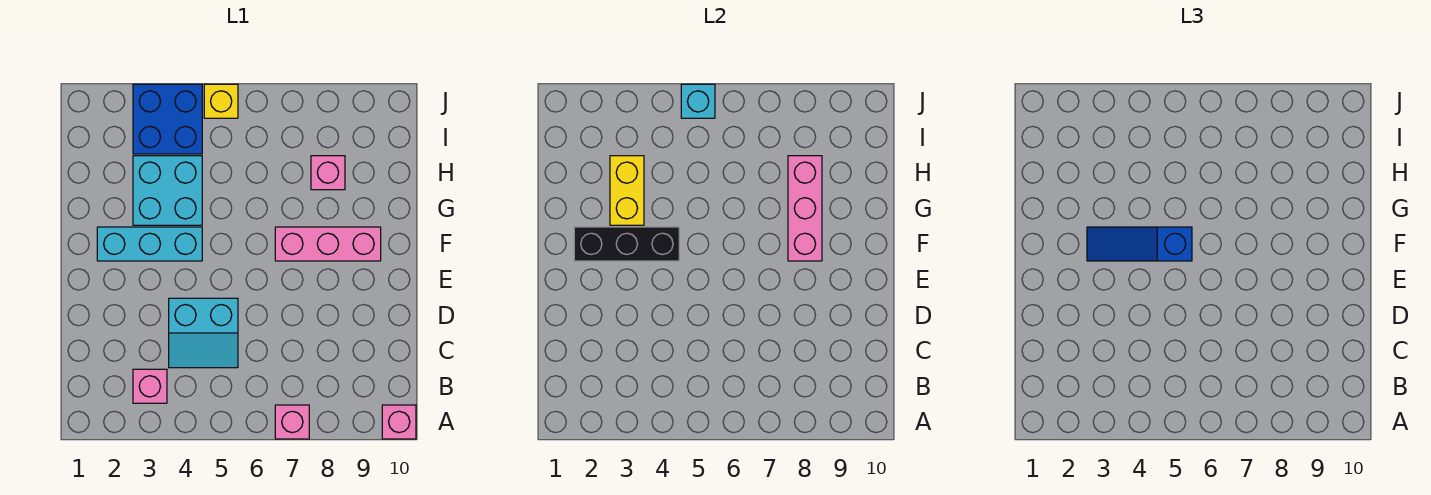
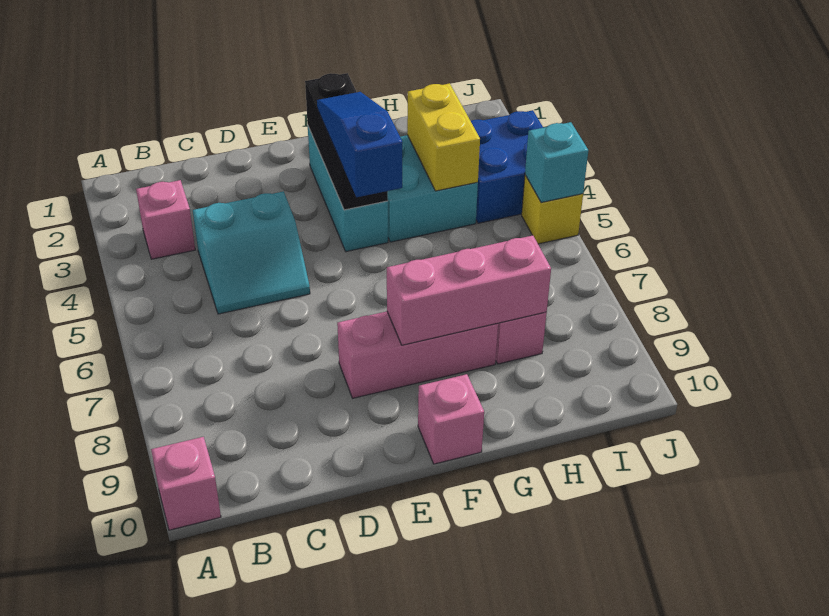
pink 1x1 brick [275,405,309,439] -> pink 1x1 brick moved to [418,374,484,464]
cyan 2x2 slope [169,298,238,368] -> cyan 2x2 slope turned to [193,191,310,314]
pink 1x3 brick [275,227,381,261] -> pink 1x3 brick turned to [337,311,498,398]
yellow 1x2 brick [610,156,644,225] -> yellow 1x2 brick turned to [407,83,480,191]

